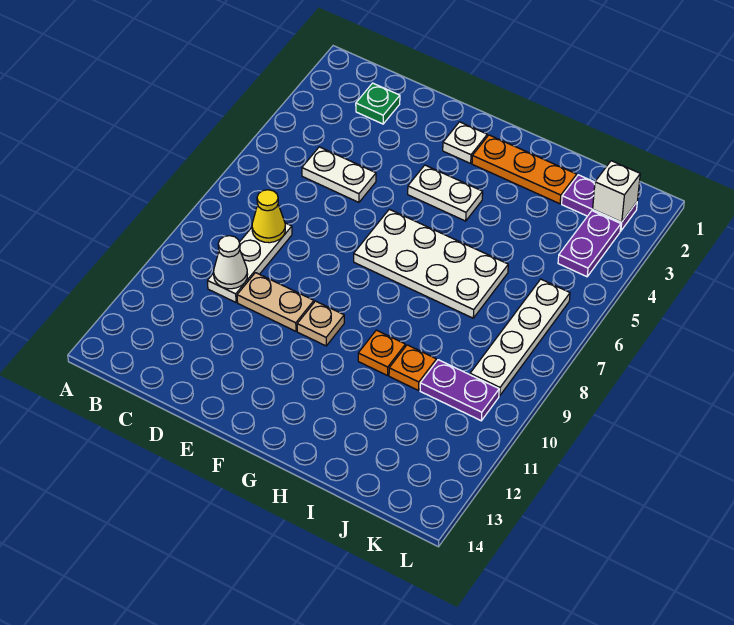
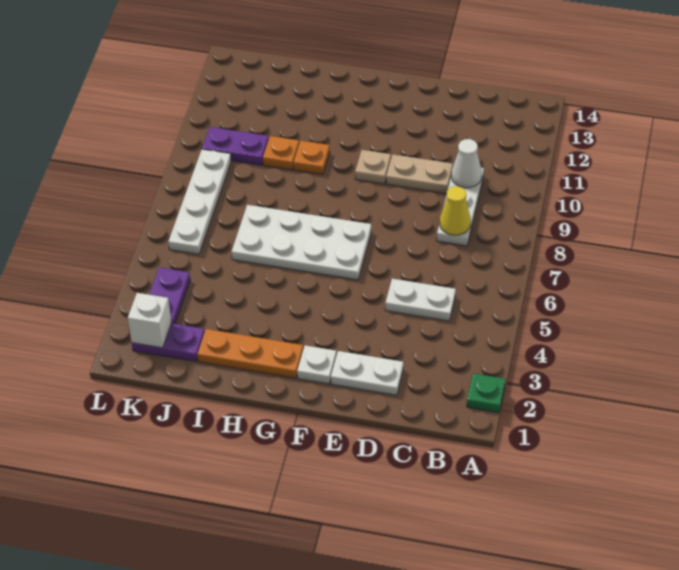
green 1x1 plate [356,83,400,124] -> green 1x1 plate moved to [467,373,505,413]
white 1x2 plate [408,165,483,221] -> white 1x2 plate moved to [331,351,403,395]

